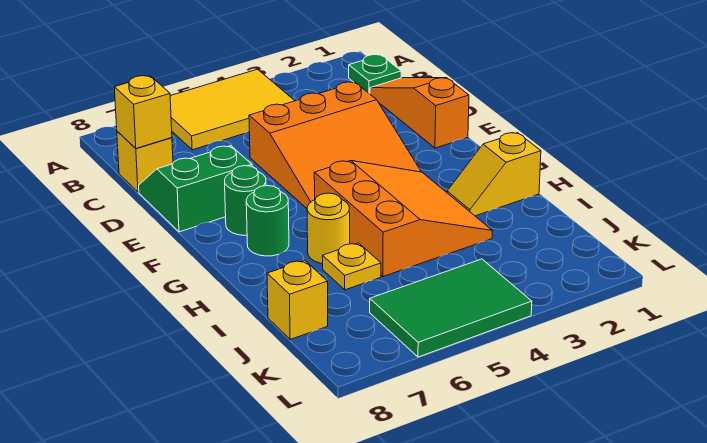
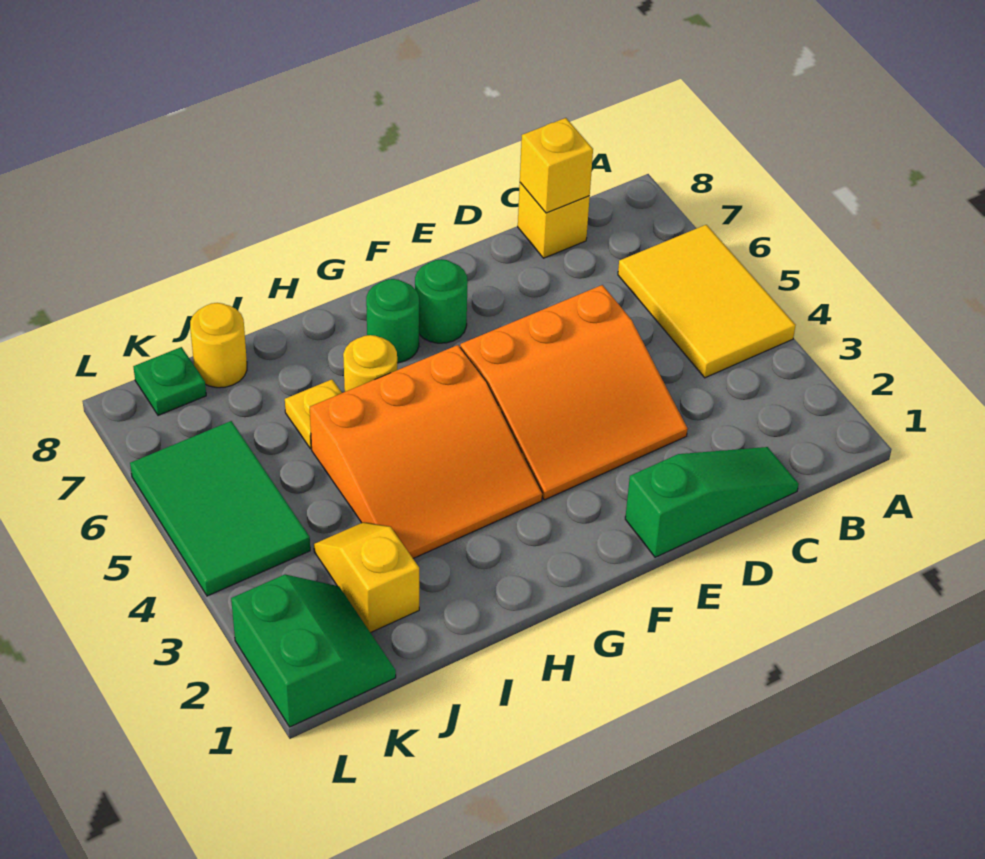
green 1x1 plate [349,54,401,94] -> green 1x1 plate moved to [133,347,206,416]
orange 1x3 slope [370,78,469,148] -> green 1x3 slope [625,447,799,557]
orange 3x3 slope [249,82,421,208] -> orange 3x3 slope turned to [460,285,687,500]
green 2x2 slope [139,146,252,232] -> green 2x2 slope moved to [231,575,396,727]
yellow 1x2 slope [447,133,541,216] -> yellow 1x2 slope moved to [314,522,419,633]
yellow 1x1 brick [267,260,328,339] -> yellow 1x1 round brick [190,303,247,388]

